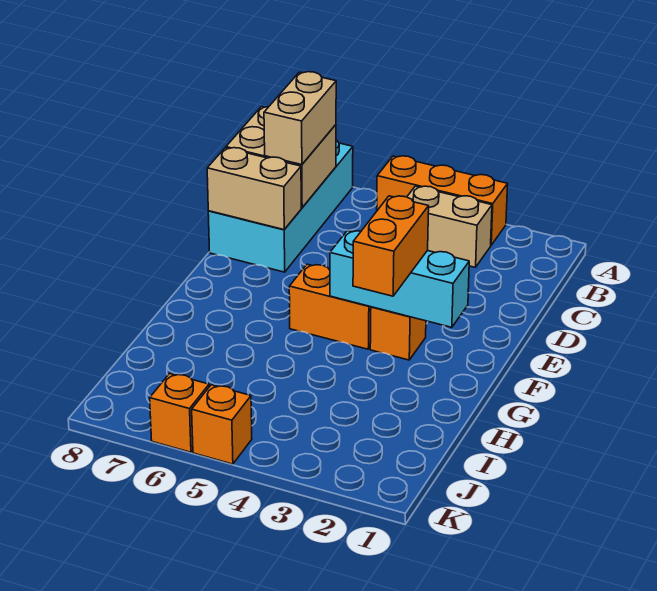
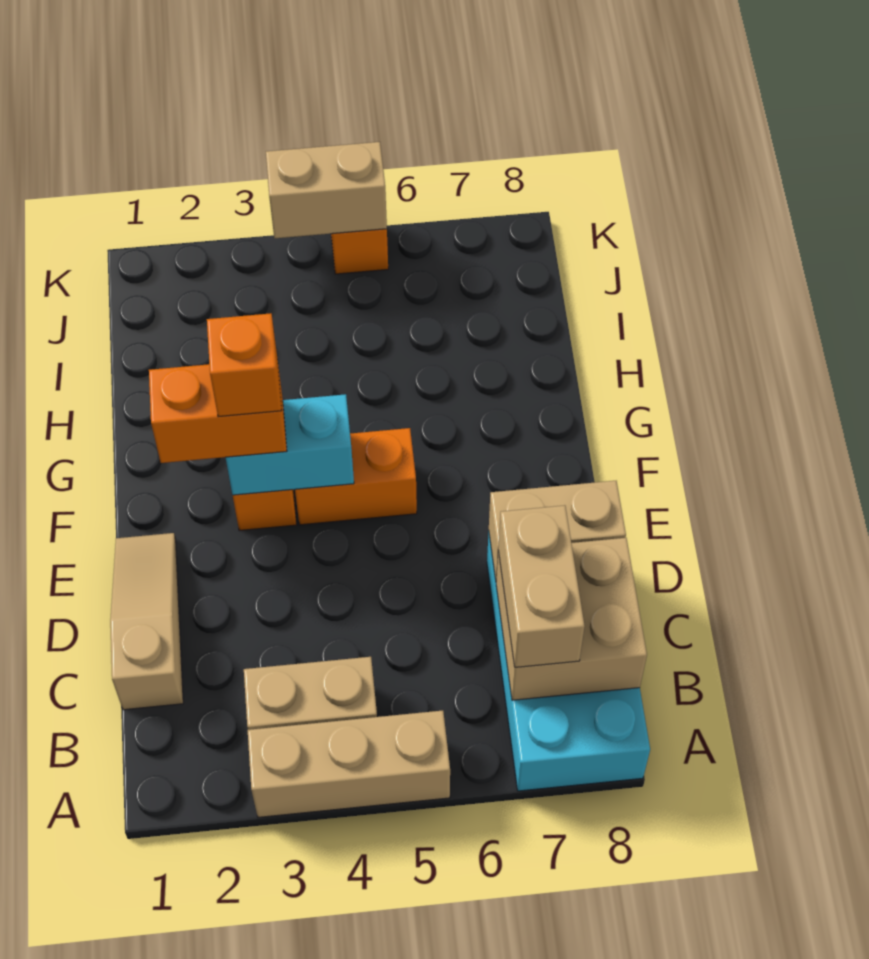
orange 1x3 brick [377,156,508,245] -> tan 1x3 brick [248,710,450,817]
none -> tan 1x3 slope [110,533,183,710]
cyan 1x3 brick [330,231,469,327] -> cyan 1x2 brick [226,394,354,495]
orange 1x2 brick [353,196,429,296] -> orange 1x2 brick turned to [149,364,287,463]
none -> tan 1x2 brick [266,142,387,238]
orange 1x1 brick [150,373,209,452] -> orange 1x1 brick moved to [207,313,282,417]

